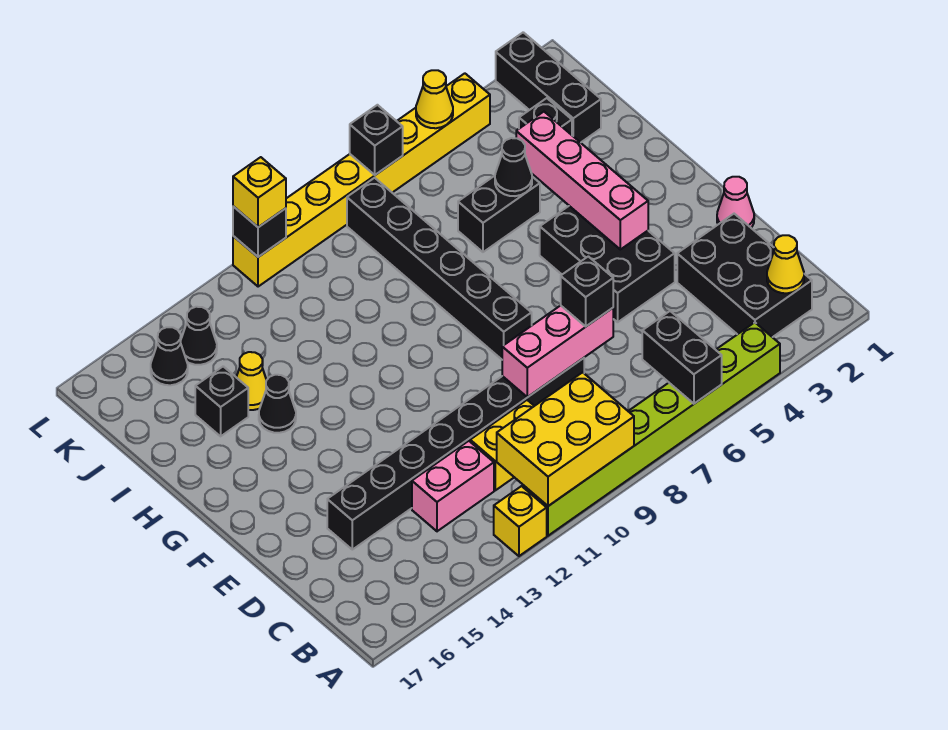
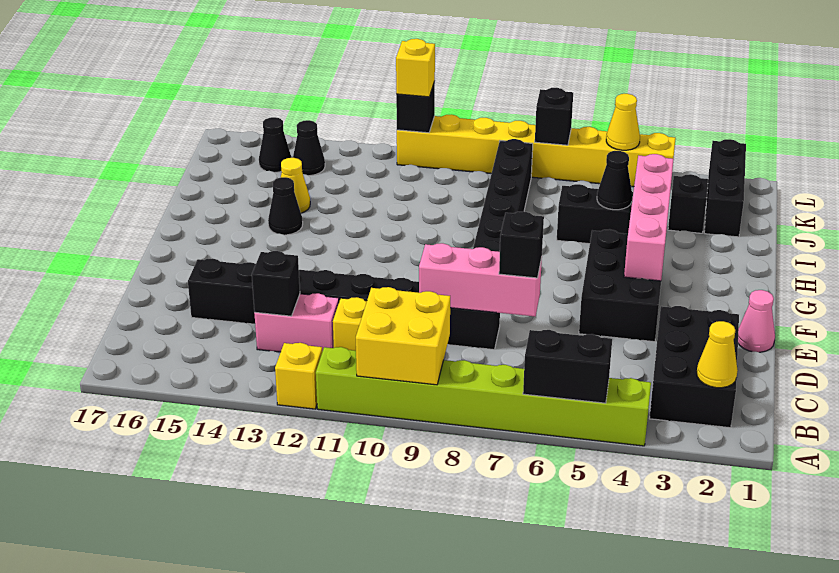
black 1x2 brick [642,311,722,404] -> black 1x2 brick turned to [523,330,612,403]
yellow 2x3 brick [497,372,634,506] -> yellow 2x2 brick [356,287,450,385]
black 1x1 brick [195,366,248,436] -> black 1x1 brick moved to [252,251,300,316]

